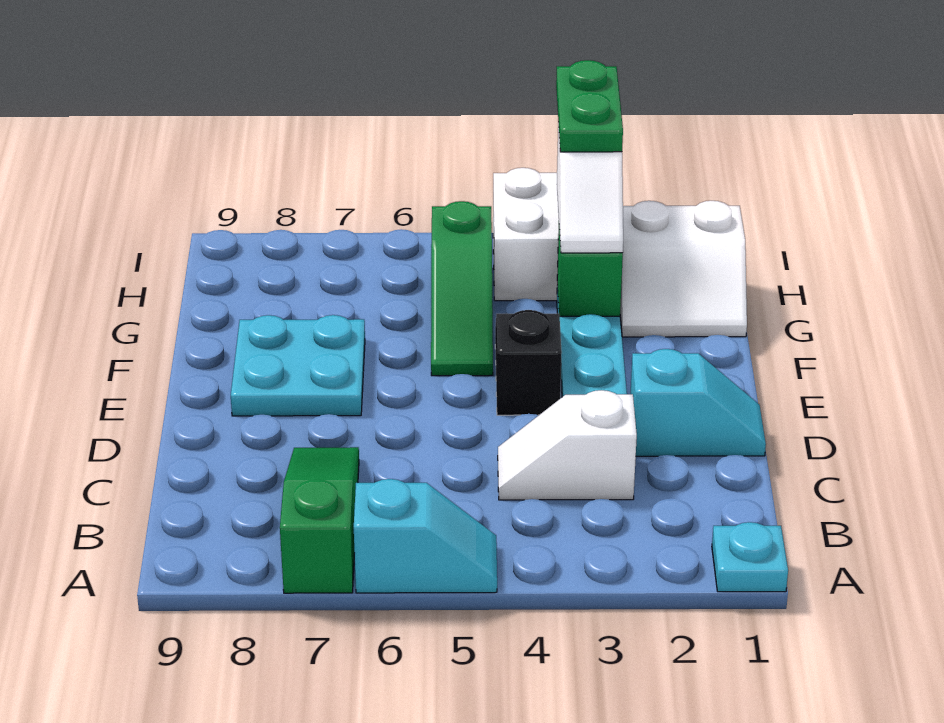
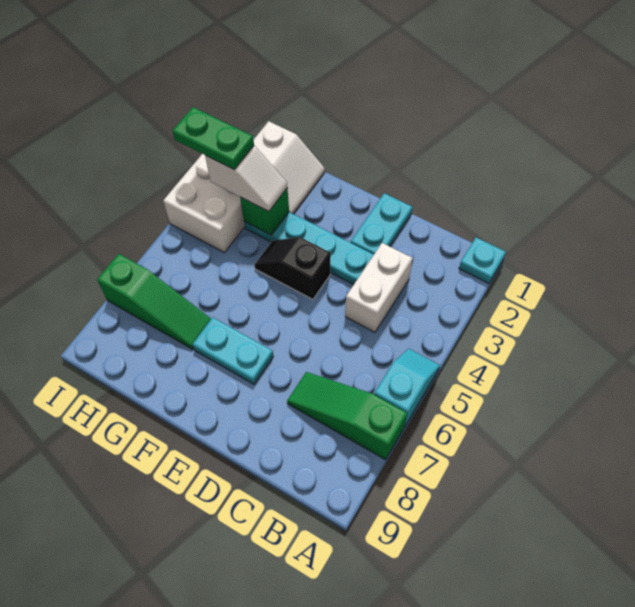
white 1x2 slope [498,390,637,500] -> white 1x2 brick [345,243,413,332]
cyan 1x2 slope [631,349,766,456] -> cyan 1x2 plate [351,193,412,254]
cyan 2x2 plate [231,315,365,416] -> cyan 1x2 plate [193,317,273,384]
green 1x3 slope [431,201,493,376] -> green 1x3 slope moved to [97,254,211,349]

